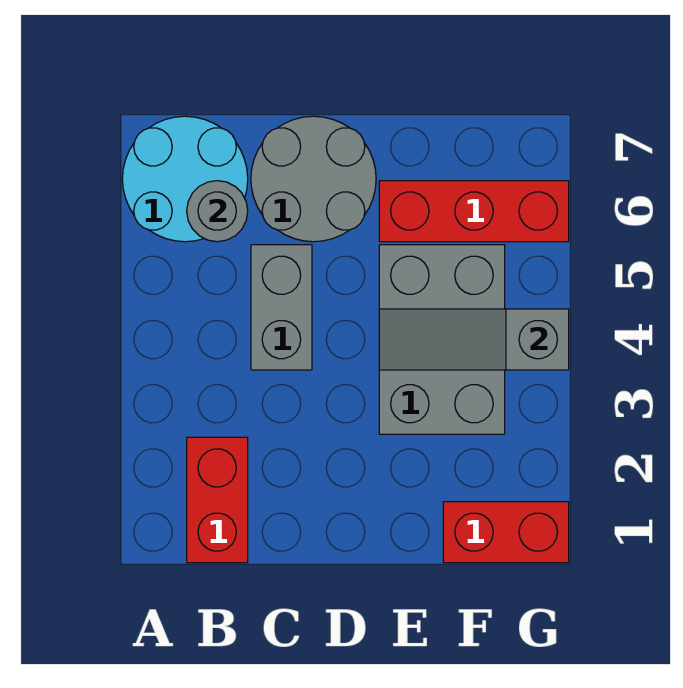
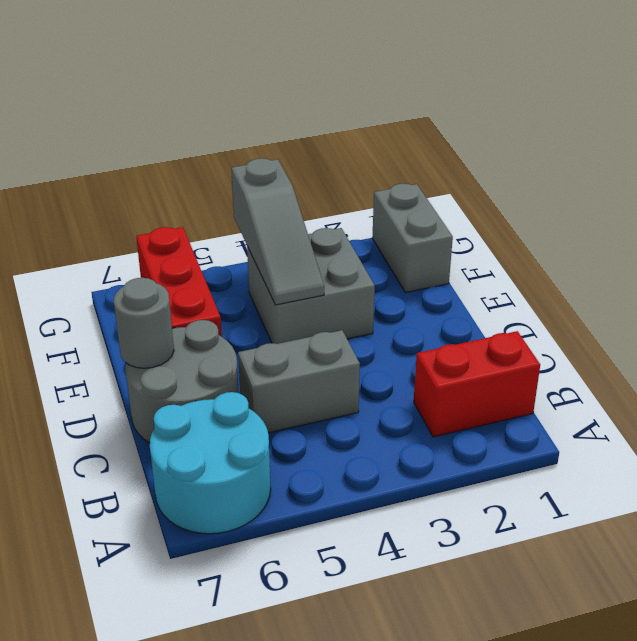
grey 1x1 round brick [187,181,248,242] -> grey 1x1 round brick moved to [114,278,174,368]
grey 2x3 brick [379,245,505,434] -> grey 2x2 brick [247,228,375,344]
red 1x2 brick [443,502,569,563] -> grey 1x2 brick [372,184,453,293]

